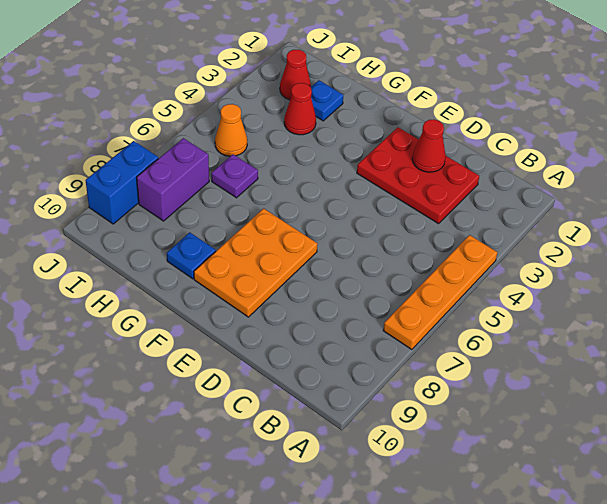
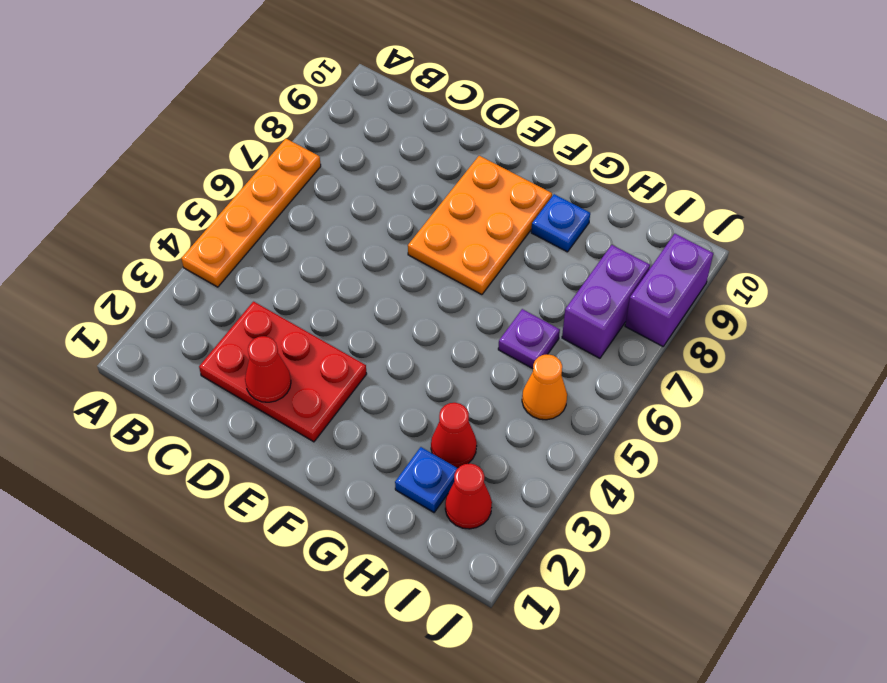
blue 1x2 brick [86,141,158,224] -> purple 1x2 brick [625,234,713,346]

